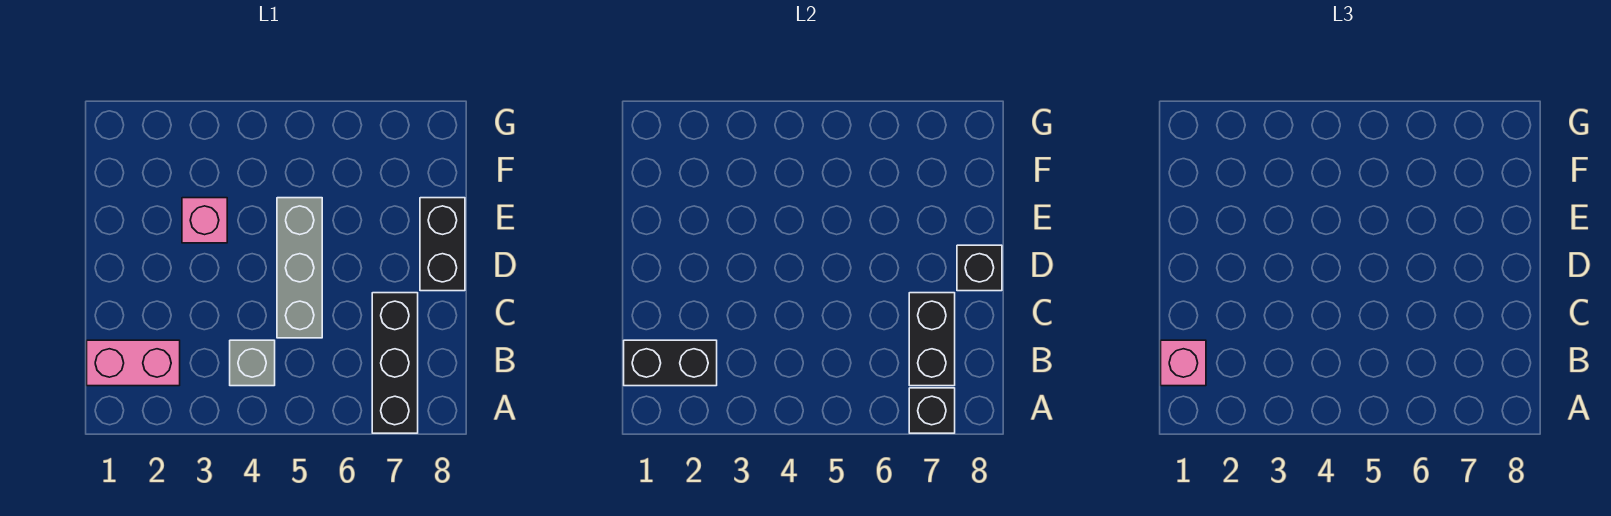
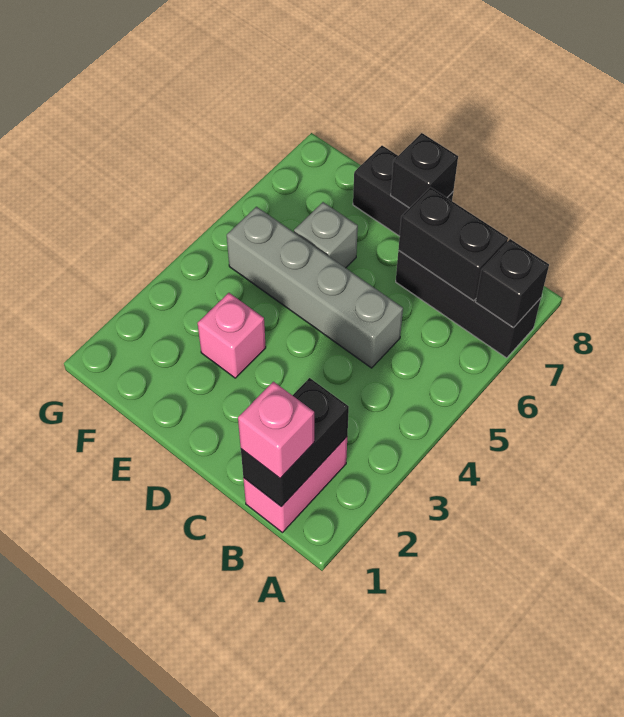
grey 1x1 brick [230,340,275,386] -> grey 1x1 brick moved to [294,202,358,268]
grey 1x3 brick [277,198,322,338] -> grey 1x4 brick [227,207,403,368]

